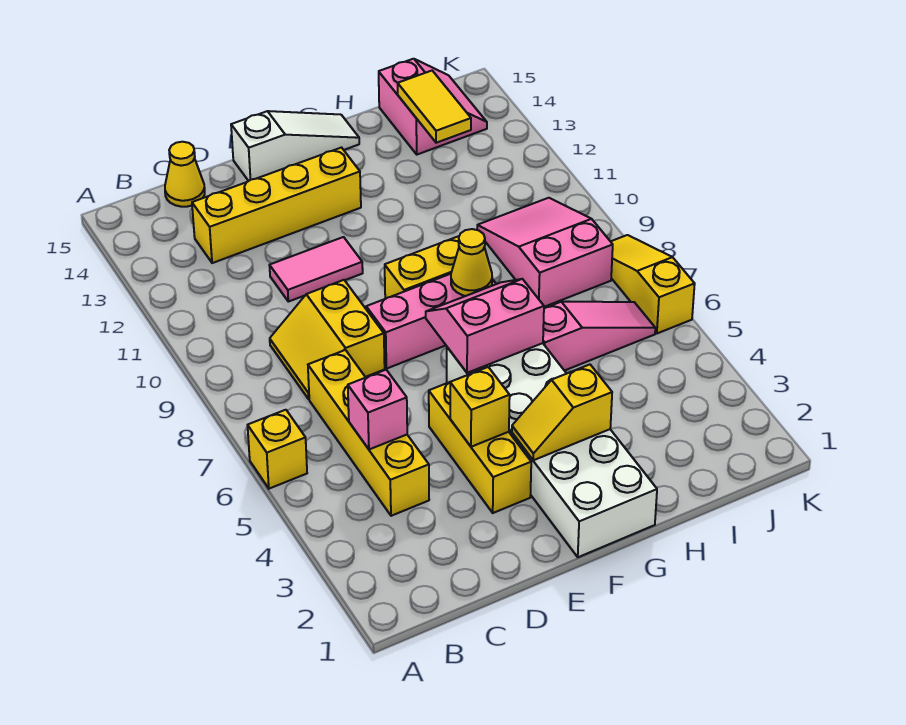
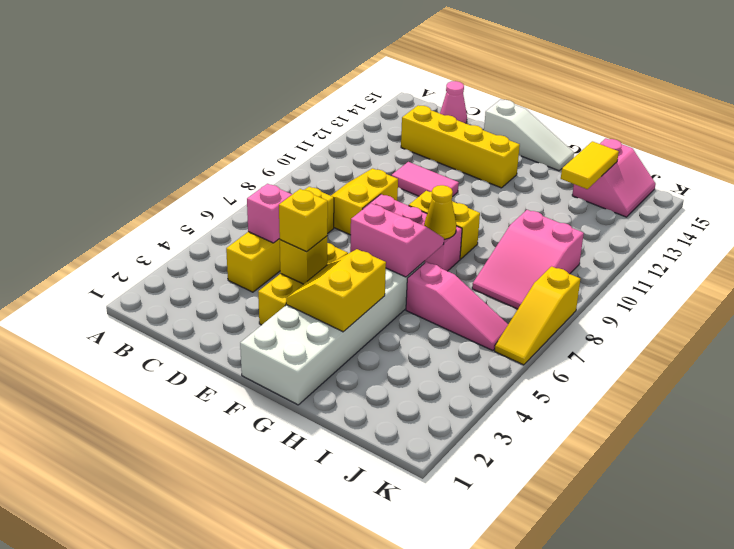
yellow 1x1 brick [248,410,307,489] -> yellow 1x1 brick moved to [279,189,328,252]
yellow 1x1 cone [165,142,205,207] -> pink 1x1 cone [440,81,467,123]
yellow 1x2 slope [512,365,612,460] -> yellow 2x2 slope [286,249,386,332]
pink 2x3 slope [477,198,613,307] -> pink 2x3 slope turned to [472,210,584,309]
yellow 1x3 slope [610,235,695,333] -> yellow 1x3 slope turned to [495,266,580,365]

